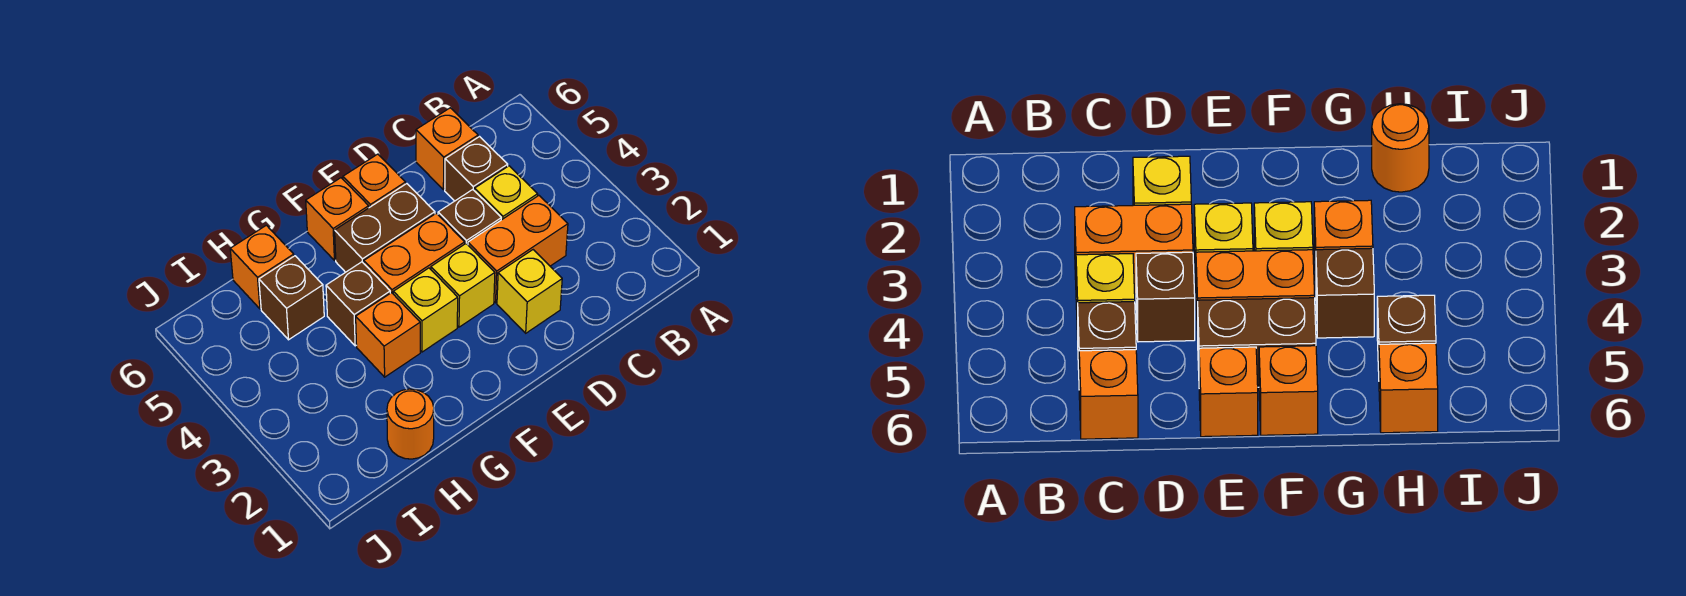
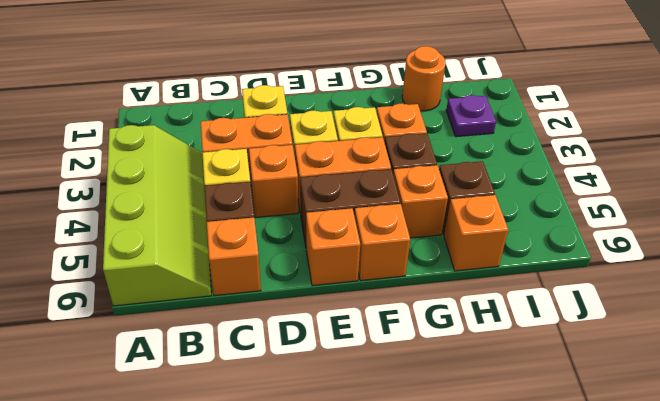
none -> lime 2x4 slope [103,125,211,306]
brown 1x1 brick [438,190,501,245] -> orange 1x1 brick [249,145,298,218]
none -> orange 1x1 brick [393,165,448,238]
none -> purple 1x1 plate [446,95,496,137]

